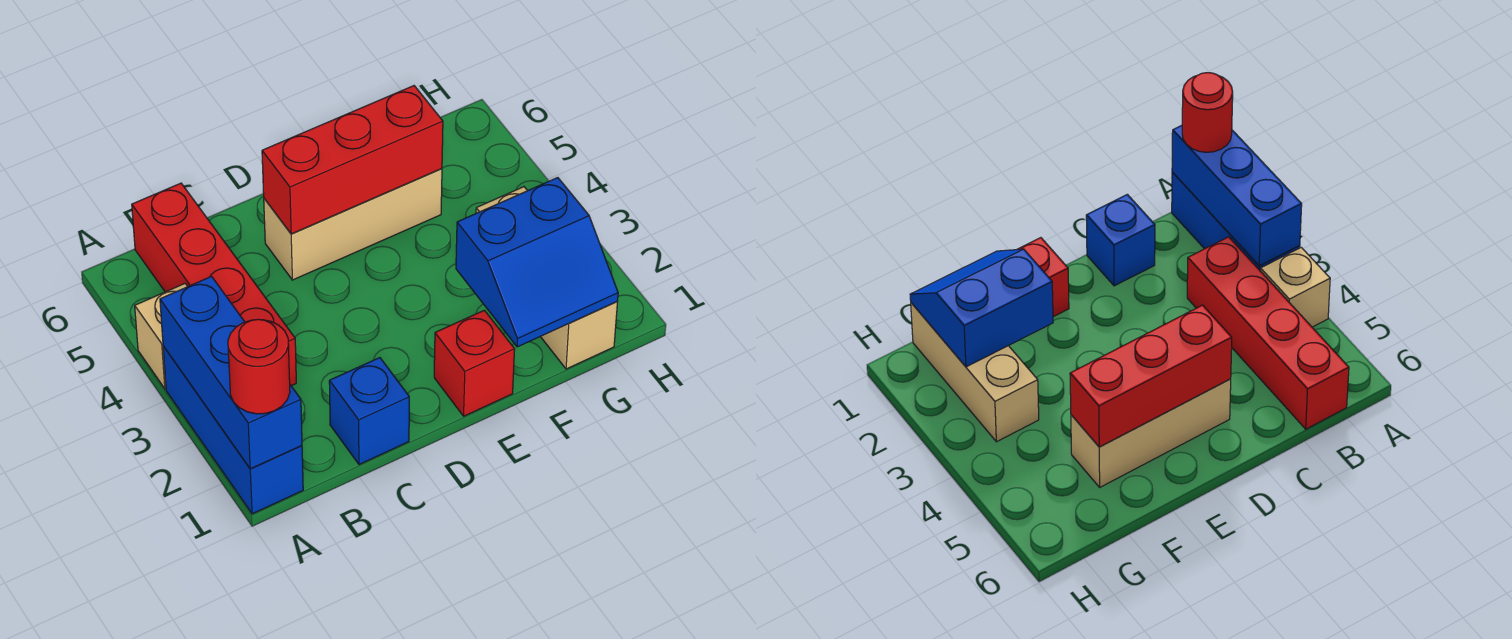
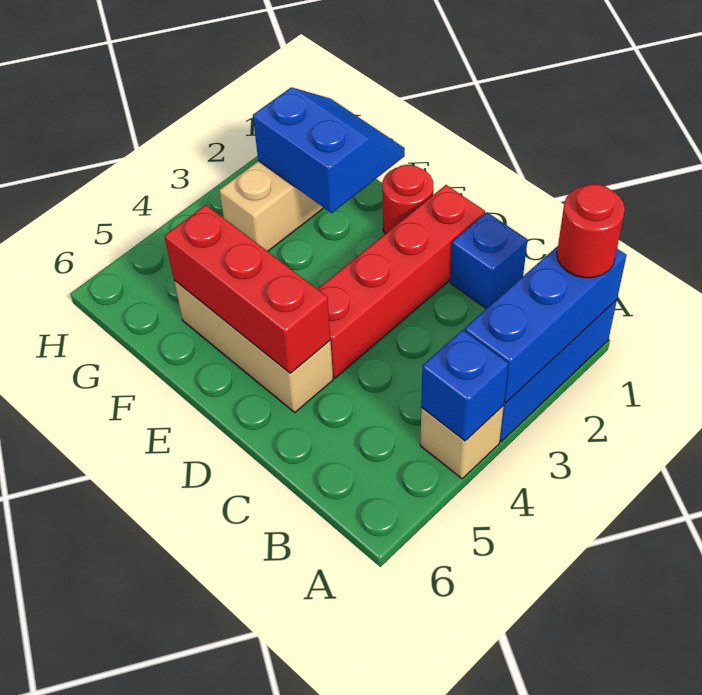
none -> blue 1x1 brick [421,330,509,441]
red 1x4 brick [132,183,296,386] -> red 1x4 brick moved to [318,185,485,378]
red 1x1 brick [434,310,515,416] -> red 1x1 round brick [382,165,433,234]

